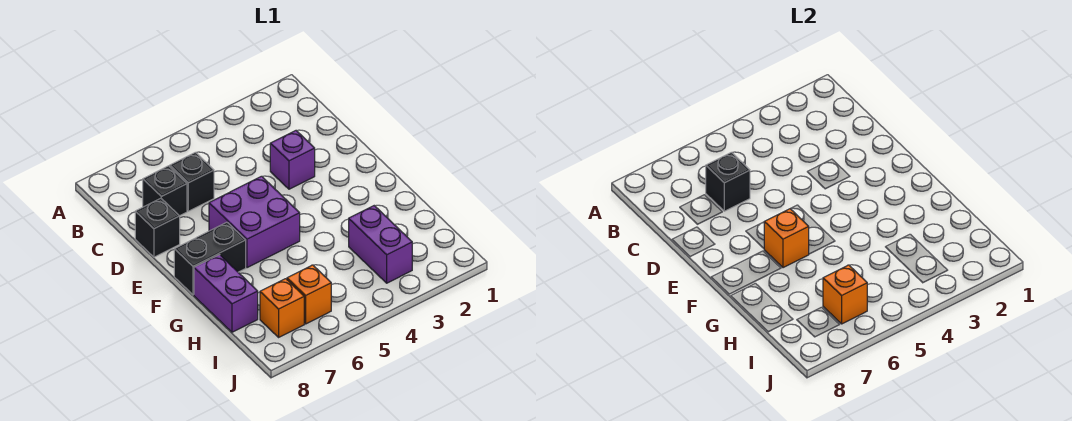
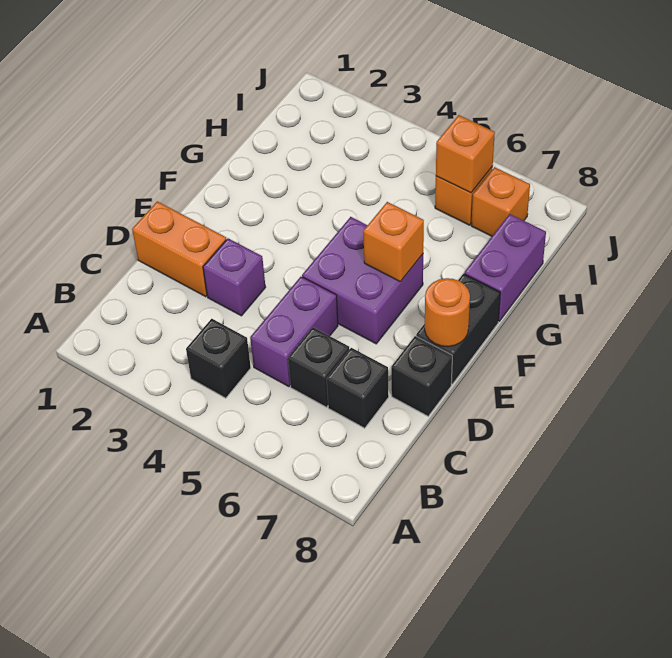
black 1x1 brick [706,152,750,211] -> black 1x1 brick moved to [186,319,251,398]
none -> orange 1x2 brick [132,201,226,297]
none -> orange 1x1 round brick [425,278,470,347]
black 1x2 brick [174,222,246,295] -> black 1x2 brick turned to [416,274,500,384]
purple 1x2 brick [349,206,412,283] -> purple 1x2 brick moved to [250,277,338,387]

